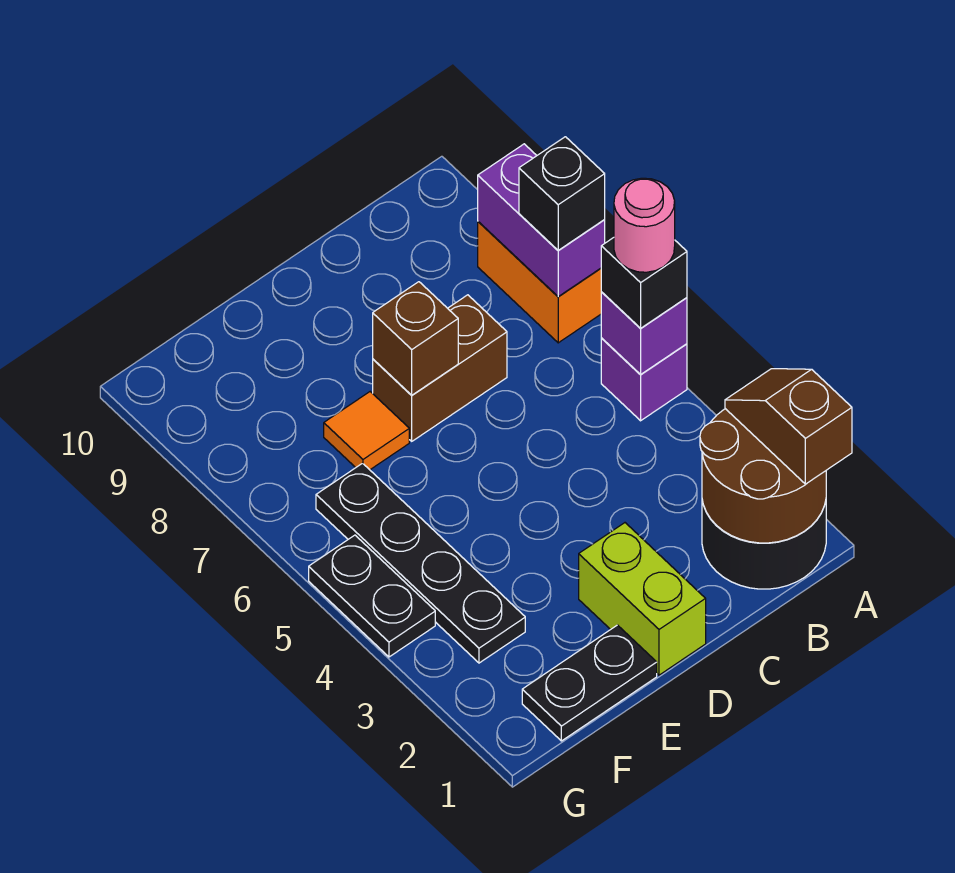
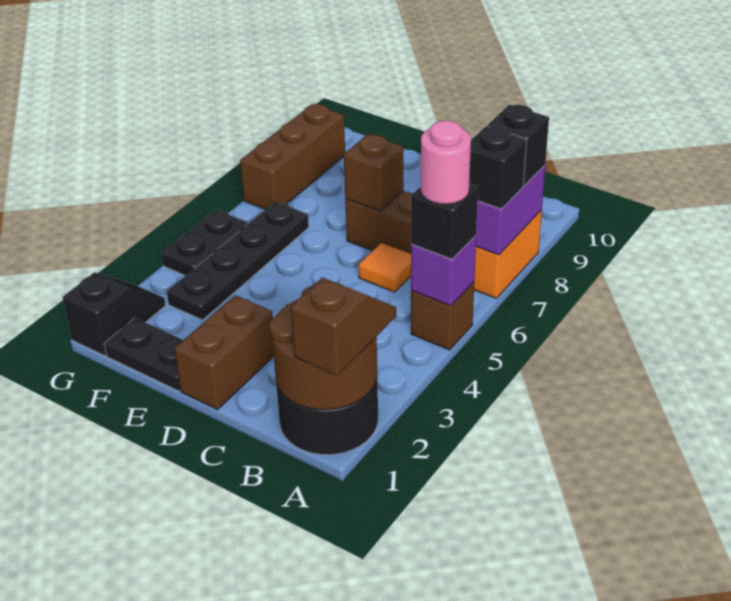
purple 1x1 brick [601,338,687,421] -> brown 1x1 brick [411,282,474,350]
none -> black 1x1 brick [487,105,549,185]
lime 1x2 brick [579,523,706,675] -> brown 1x2 brick [174,295,274,410]
orange 1x1 tile [324,392,409,470] -> orange 1x1 tile moved to [358,243,411,292]
none -> black 1x2 slope [63,272,166,356]
none -> brown 1x3 brick [240,104,345,209]

